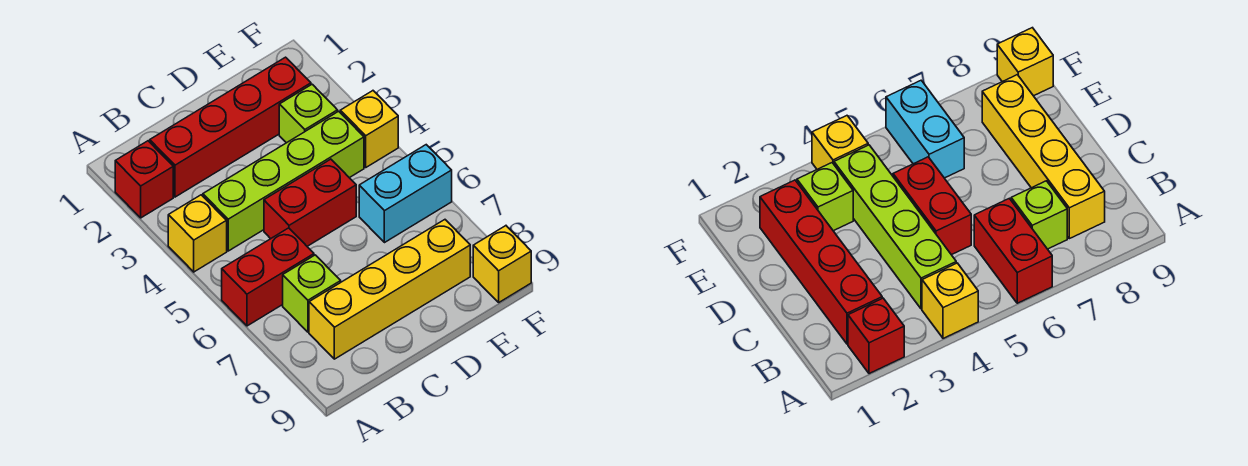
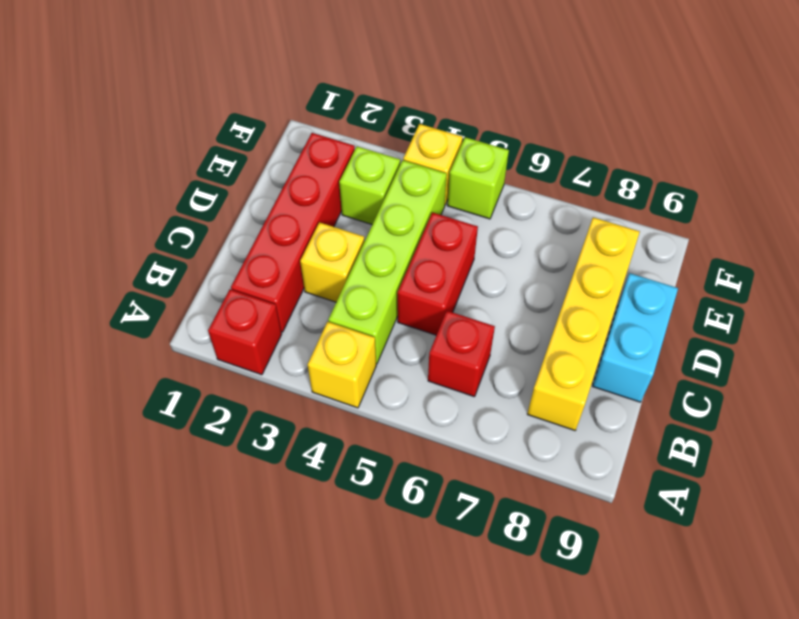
red 1x2 brick [222,228,314,326] -> red 1x1 brick [428,311,495,397]
lime 1x1 brick [283,255,341,332] -> lime 1x1 brick moved to [447,137,509,219]
cyan 1x2 brick [359,145,452,243] -> cyan 1x2 brick moved to [593,273,678,402]
yellow 1x1 brick [473,226,531,302] -> yellow 1x1 brick moved to [300,222,365,302]

